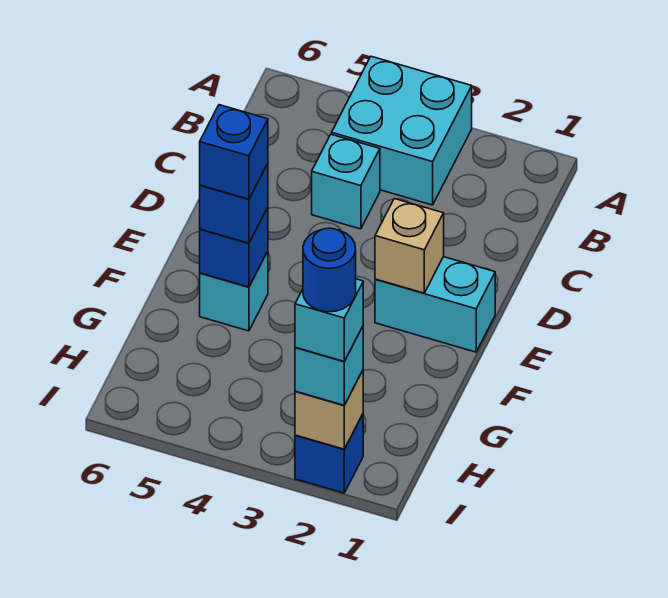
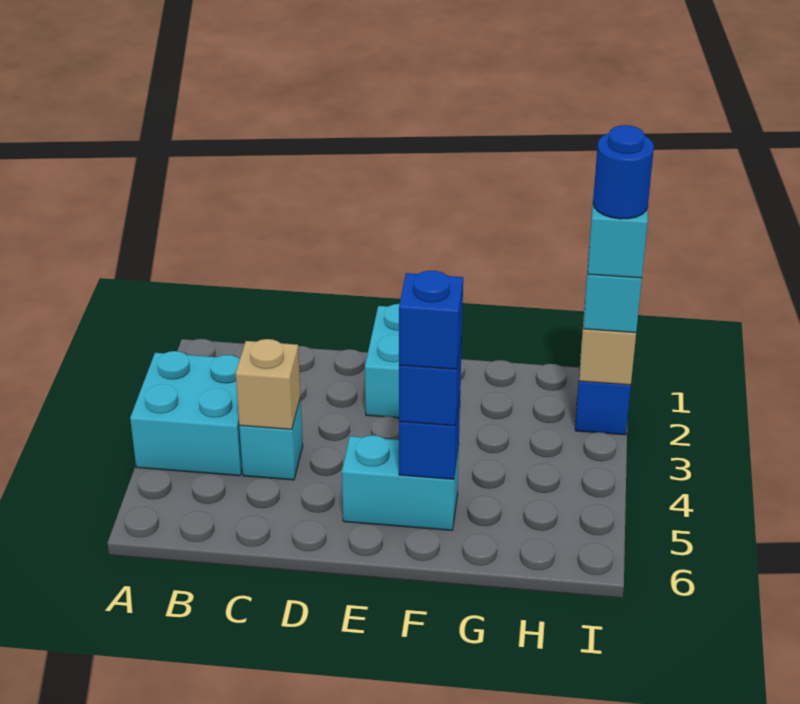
tan 1x1 brick [375,199,444,293] -> tan 1x1 brick moved to [236,339,300,429]
cyan 1x1 brick [200,251,268,331] -> cyan 1x2 brick [342,435,459,530]

